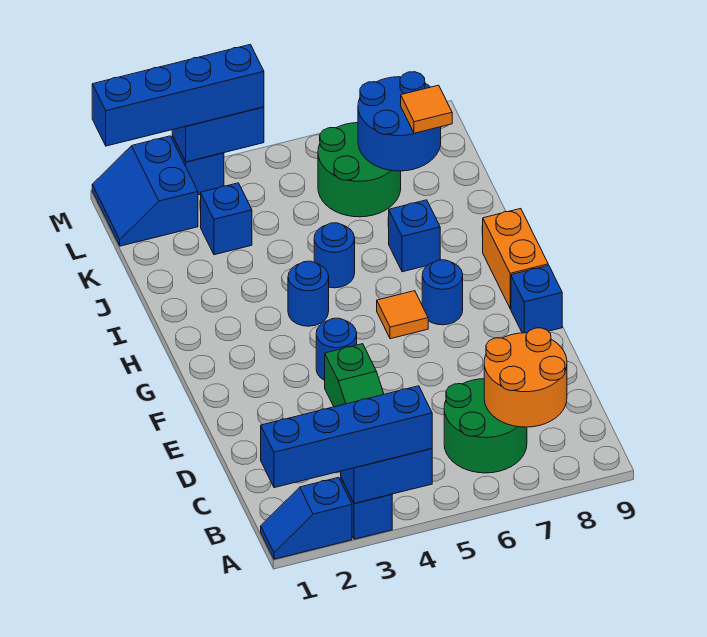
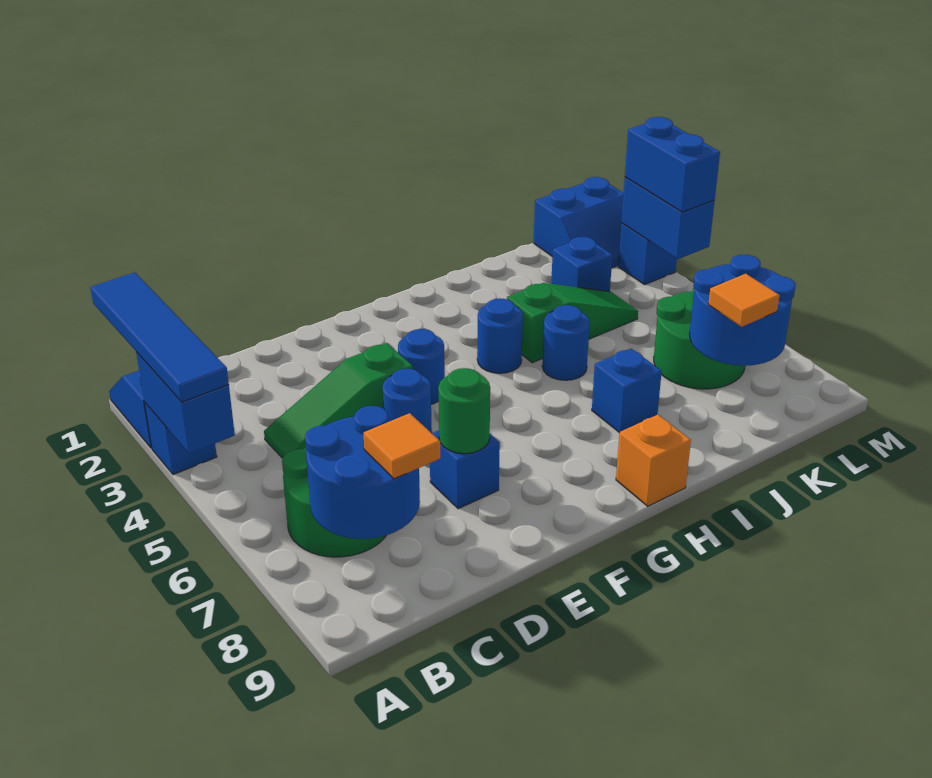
blue 1x4 brick [261,386,432,488] -> blue 1x4 tile [90,272,229,402]
orange 2x2 round brick [484,328,567,427] -> blue 2x2 round brick [305,406,420,539]
none -> green 1x1 round brick [438,368,490,454]
blue 1x1 brick [511,265,562,333] -> blue 1x1 brick moved to [430,430,500,509]
orange 1x1 tile [377,291,428,339] -> orange 1x1 tile moved to [364,413,440,479]
blue 1x1 round brick [422,260,463,325] -> blue 1x1 round brick moved to [383,369,432,433]
orange 1x2 brick [483,209,548,309] -> orange 1x1 brick [616,415,691,506]
none -> green 1x3 slope [507,283,638,363]
blue 2x2 slope [92,136,198,246] -> blue 2x2 slope turned to [534,177,624,268]
blue 1x4 brick [92,44,264,146] -> blue 1x2 brick [625,117,720,212]

